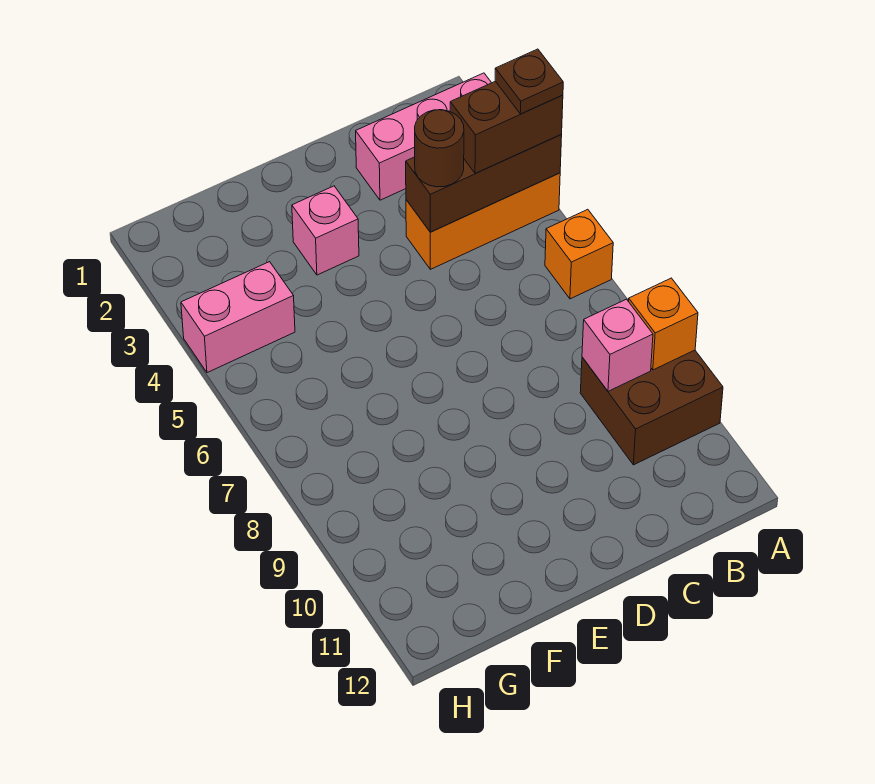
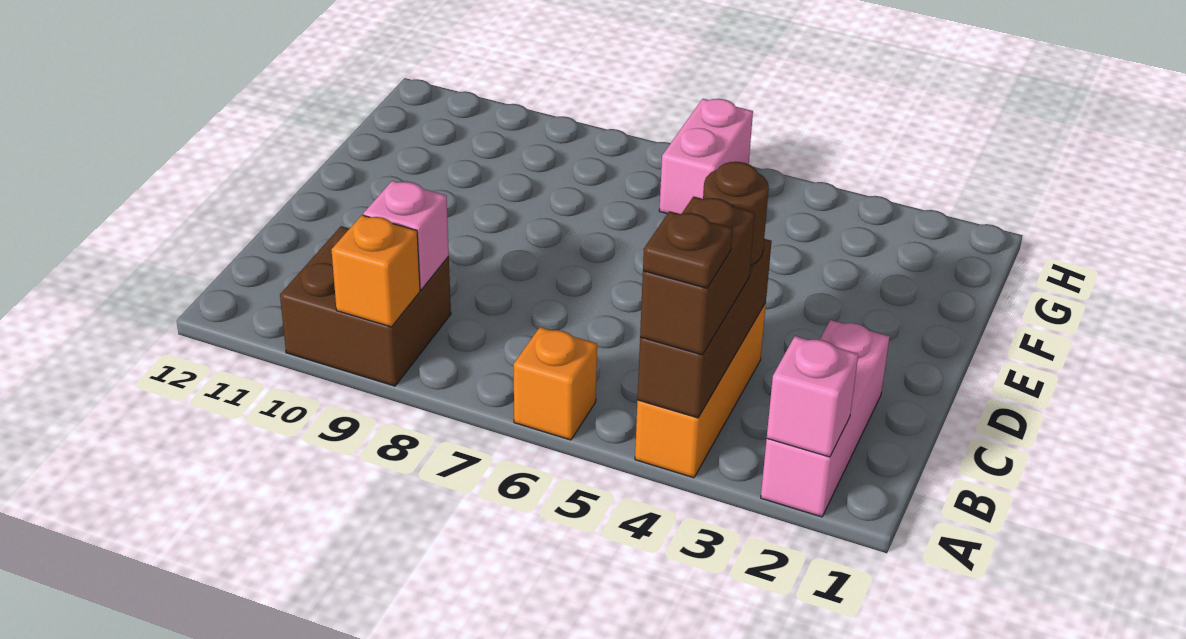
pink 1x1 brick [292,186,359,275] -> pink 1x1 brick moved to [767,336,858,457]
pink 1x2 brick [181,262,295,373] -> pink 1x2 brick moved to [659,99,753,214]

